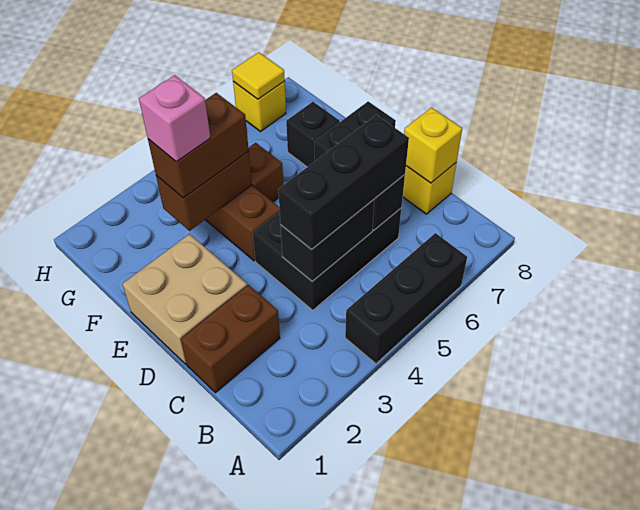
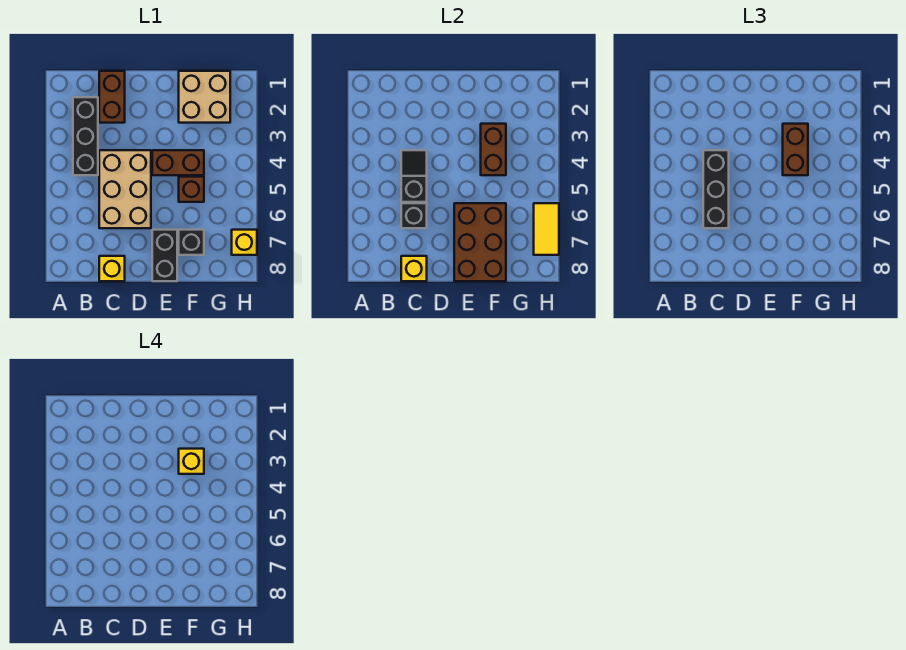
black 1x3 brick [345,233,467,364] -> black 1x3 brick moved to [73,97,98,175]
black 2x3 brick [253,208,401,310] -> tan 2x3 brick [99,150,151,228]
black 1x2 brick [281,199,375,281] -> black 1x2 slope [401,150,427,202]
tan 2x2 brick [122,234,247,364] -> tan 2x2 brick moved to [179,71,230,123]
none -> brown 2x3 brick [454,203,506,281]
pink 1x1 brick [139,75,210,161] -> yellow 1x1 brick [179,449,204,474]
yellow 1x1 tile [232,52,285,99] -> yellow 1x2 tile [534,203,559,255]

